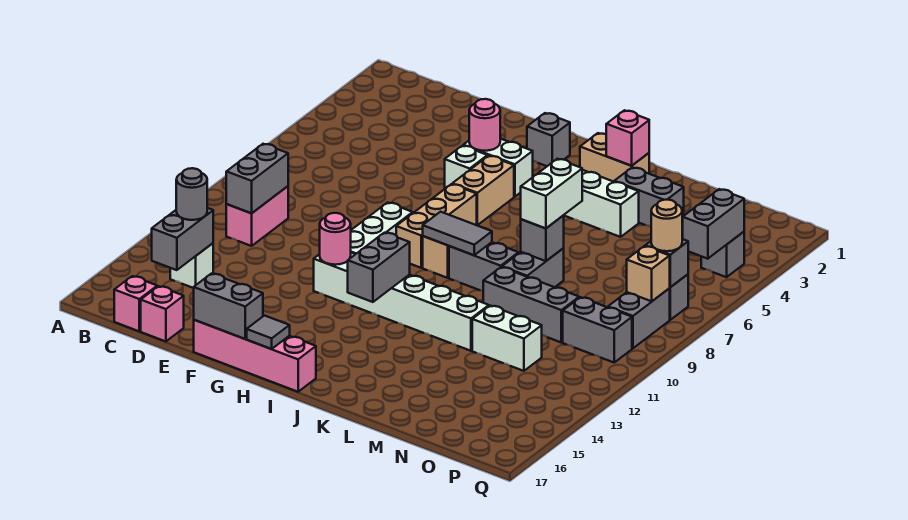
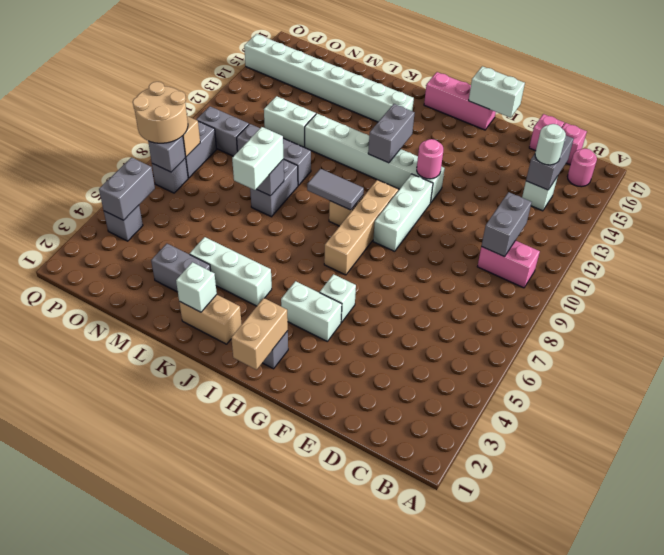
pink 1x2 brick [226,186,288,246] -> pink 1x2 brick turned to [477,240,540,288]
grey 1x1 round brick [176,168,207,220] -> white 1x1 round brick [535,124,566,165]
pink 1x4 brick [194,320,316,392] -> pink 1x3 brick [424,72,496,130]
grey 1x2 brick [194,274,263,339] -> white 1x2 brick [469,66,525,118]
pink 1x1 round brick [469,99,500,151] -> pink 1x1 round brick moved to [567,148,597,187]
tan 1x2 brick [453,156,514,225] -> tan 1x2 brick moved to [231,298,288,370]
tan 1x3 brick [396,184,477,268] -> tan 1x4 brick [324,180,398,275]
grey 1x1 tile [247,316,290,349] -> none
grey 1x2 brick [449,242,519,291] -> none
none -> white 1x8 brick [244,34,414,122]
pink 1x1 brick [606,110,649,166] -> white 1x1 brick [176,262,217,312]
tan 1x1 round brick [651,200,682,251] -> tan 2x2 round brick [133,82,188,143]

